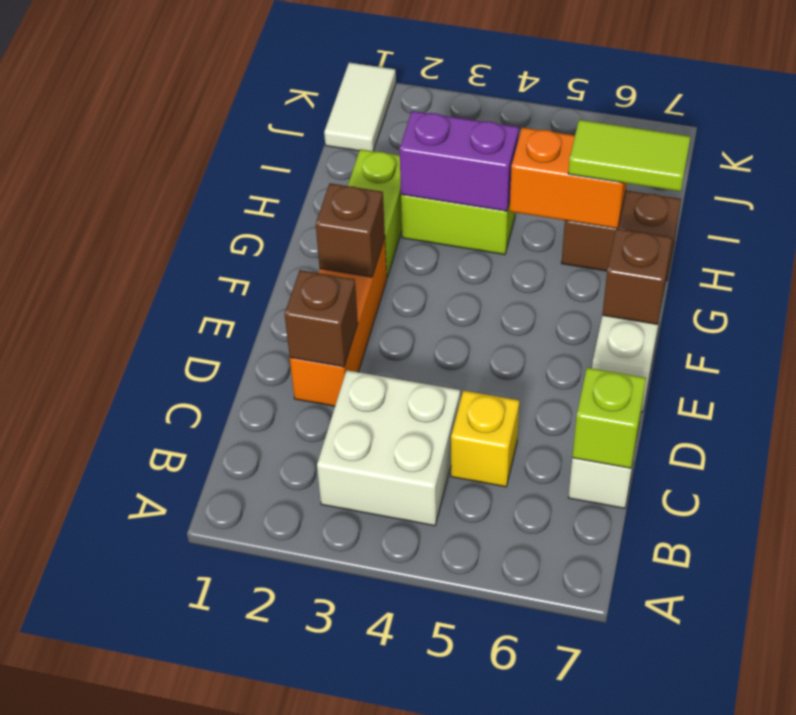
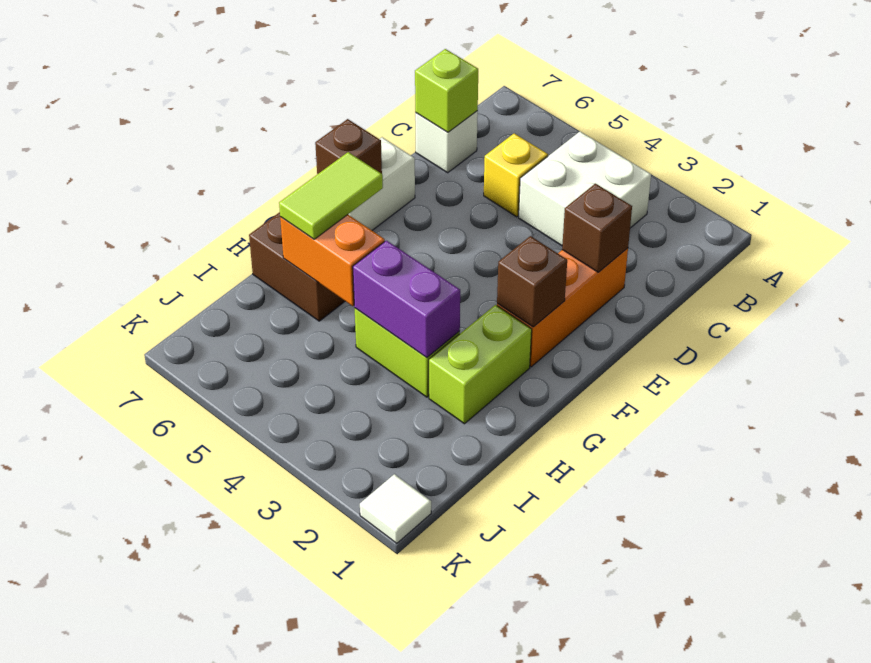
lime 1x2 tile [568,120,690,192] -> lime 1x2 tile turned to [279,152,383,239]
white 1x2 tile [324,63,396,151] -> white 1x1 tile [360,474,431,543]

